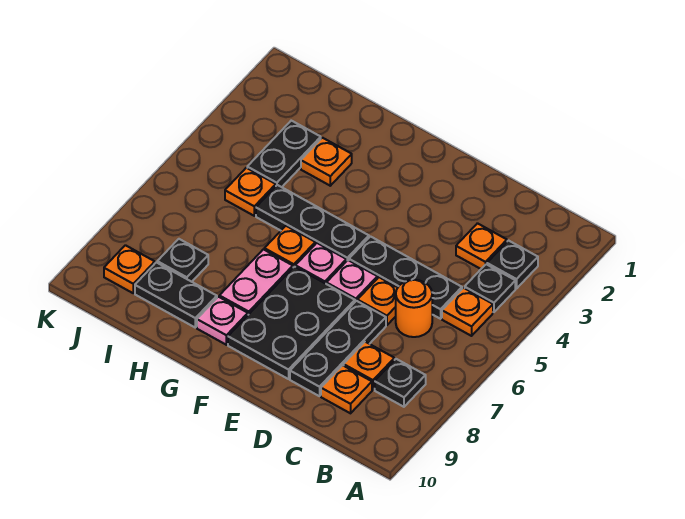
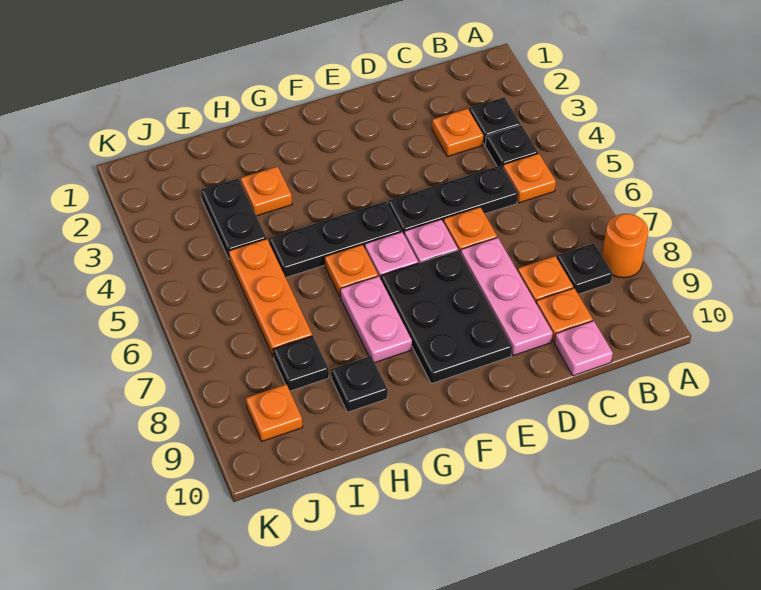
orange 1x1 round brick [396,280,432,337] -> orange 1x1 round brick moved to [602,214,648,278]
black 1x3 plate [290,301,386,396] -> pink 1x3 plate [460,238,553,356]
pink 1x1 plate [197,297,248,345] -> pink 1x1 plate moved to [554,321,613,376]
black 1x2 plate [135,262,217,327] -> black 1x1 plate [331,356,388,412]
orange 1x1 plate [225,168,276,216] -> orange 1x3 plate [229,239,312,357]

